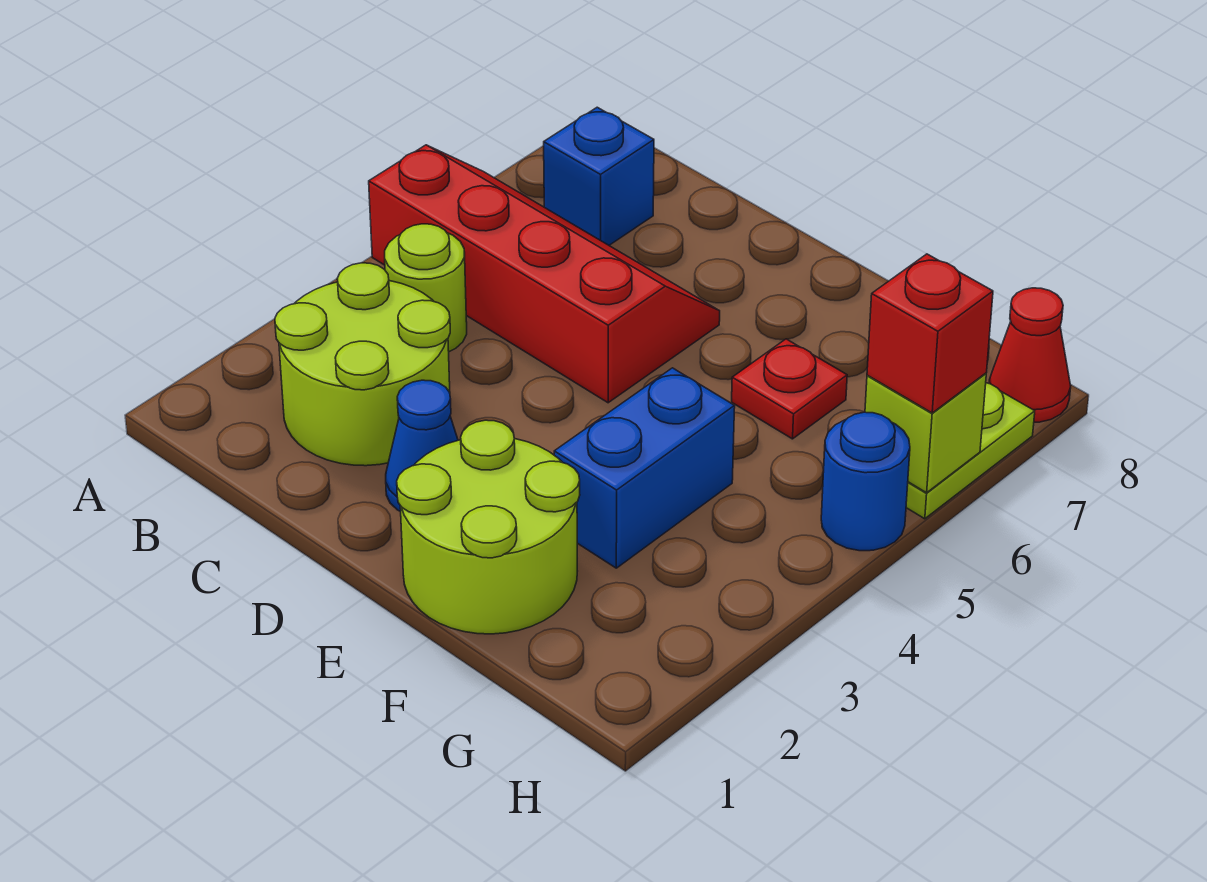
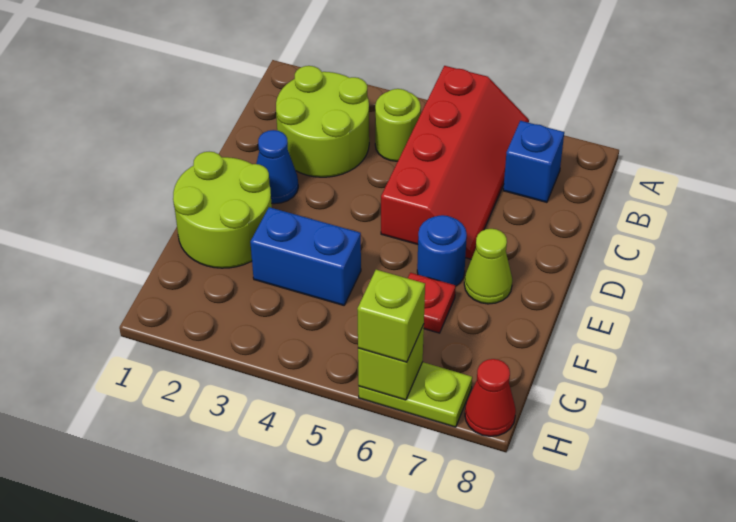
none -> lime 1x1 cone [464,229,512,304]
blue 1x1 round brick [821,412,910,551] -> blue 1x1 round brick moved to [417,215,467,286]
red 1x1 brick [867,254,993,413] -> lime 1x1 brick [357,270,425,362]

